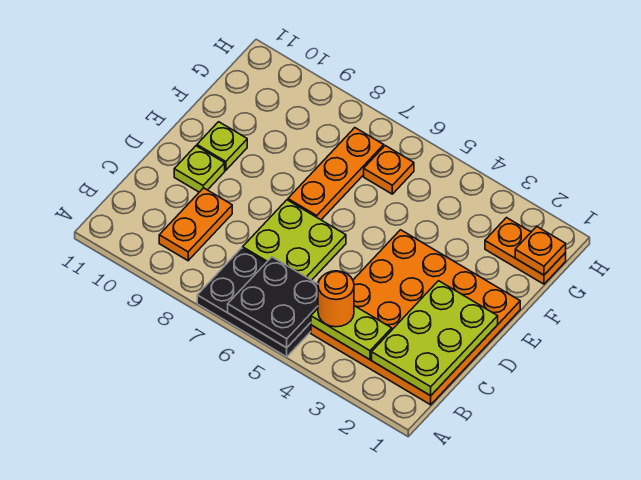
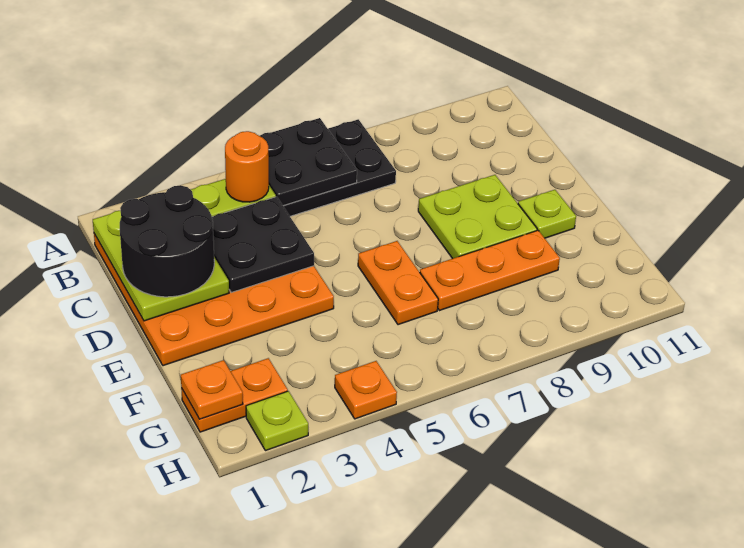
orange 1x2 plate [159,188,232,261] -> orange 1x2 plate moved to [358,241,438,325]
none -> black 2x2 round brick [120,185,214,297]
none -> black 2x2 plate [212,197,314,292]
lime 2x2 plate [243,200,346,280] -> lime 2x2 plate moved to [418,175,537,259]
lime 1x1 plate [174,146,225,192] -> lime 1x1 plate moved to [246,391,308,451]
orange 1x3 plate [288,128,384,220] -> orange 1x3 plate turned to [420,230,560,311]
orange 1x1 plate [364,146,414,194] -> orange 1x1 plate moved to [335,361,397,419]

